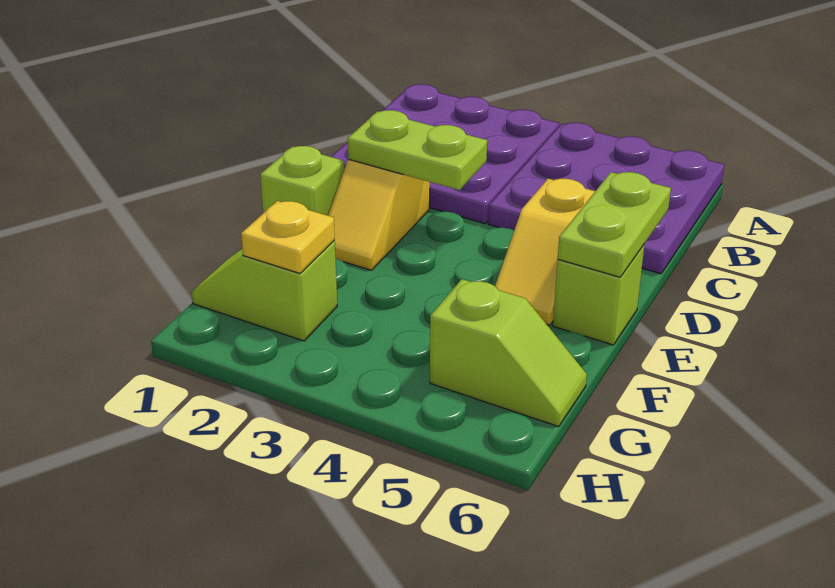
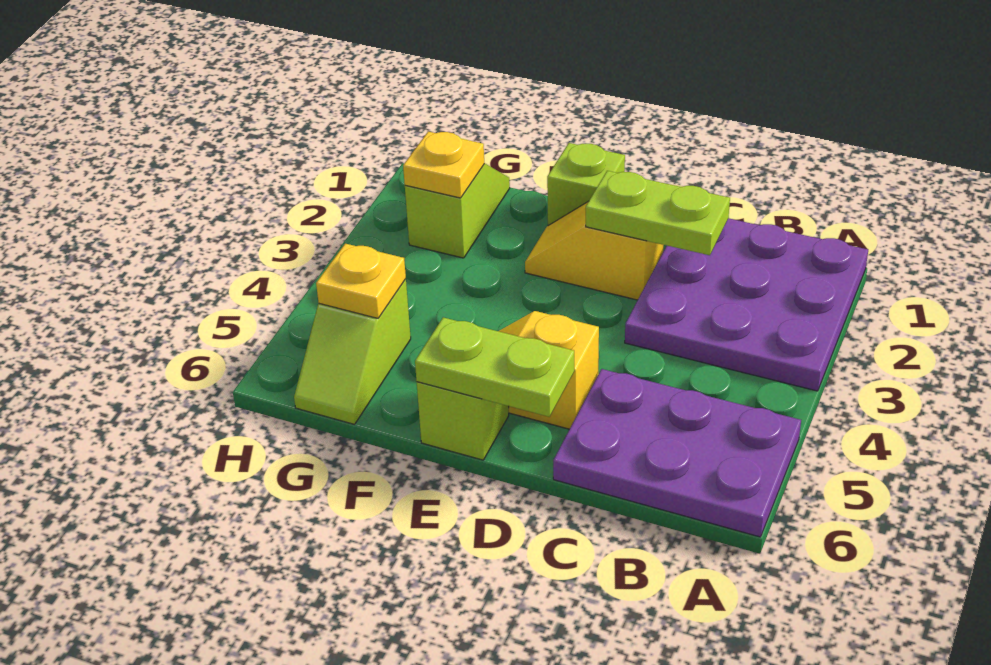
purple 3x3 plate [488,123,724,274] -> purple 2x3 plate [553,369,801,537]
lime 1x2 plate [348,110,487,190] -> lime 1x2 plate turned to [586,171,730,255]
none -> yellow 1x1 plate [316,244,406,318]

